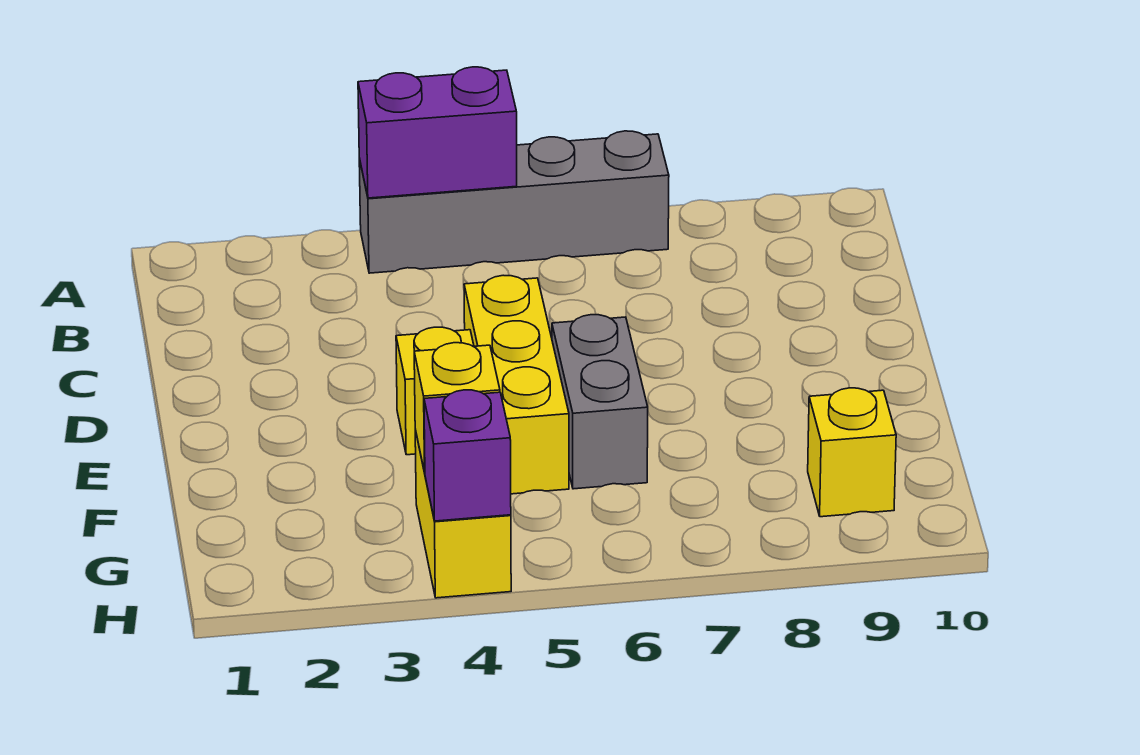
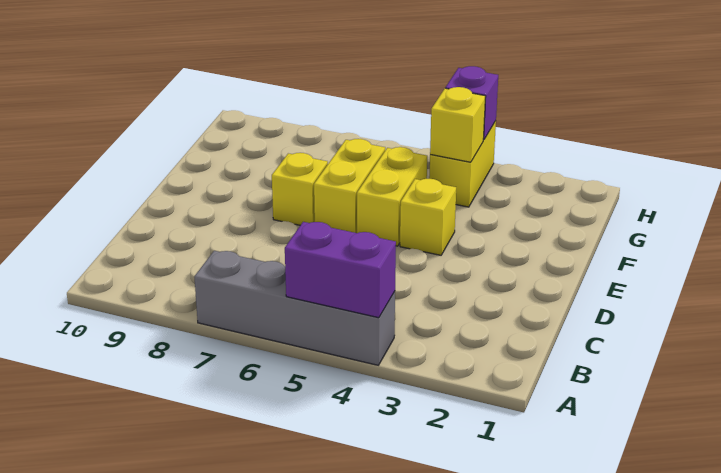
yellow 1x3 brick [464,275,569,494] -> yellow 1x2 brick [357,147,427,246]
grey 1x2 brick [552,315,648,489] -> yellow 1x2 brick [314,139,385,233]
yellow 1x1 brick [808,388,896,517] -> yellow 1x1 brick moved to [272,153,328,225]

